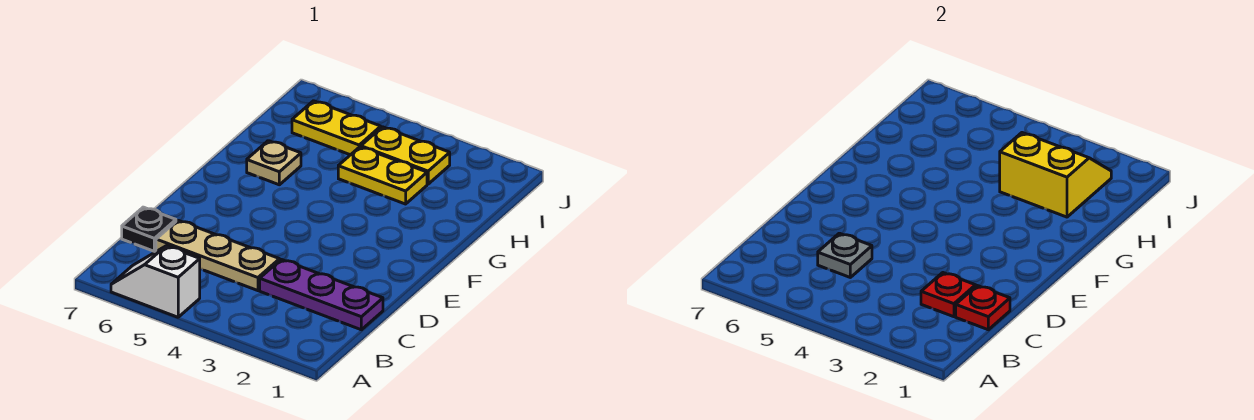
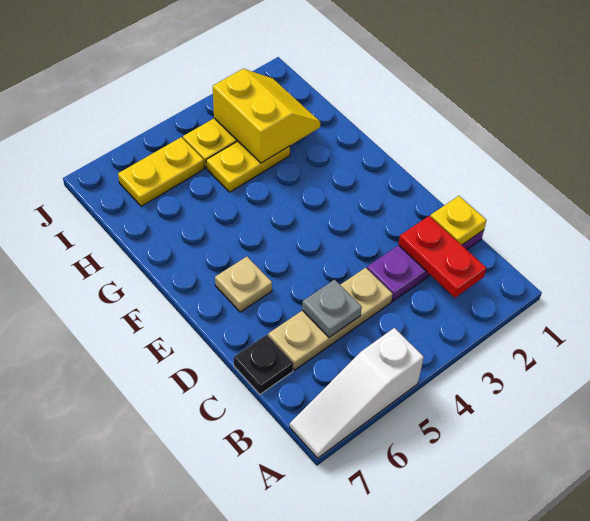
white 1x2 slope [111,246,200,317] -> white 1x3 slope [290,328,424,458]
red 1x1 plate [956,286,1010,330] -> yellow 1x1 plate [430,196,486,245]
red 1x1 plate [921,273,976,317] -> red 1x2 plate [399,216,486,298]
tan 1x1 plate [247,141,301,185] -> tan 1x1 plate moved to [215,257,272,312]
yellow 2x2 slope [1000,133,1111,217] -> yellow 2x2 slope turned to [213,69,320,163]

